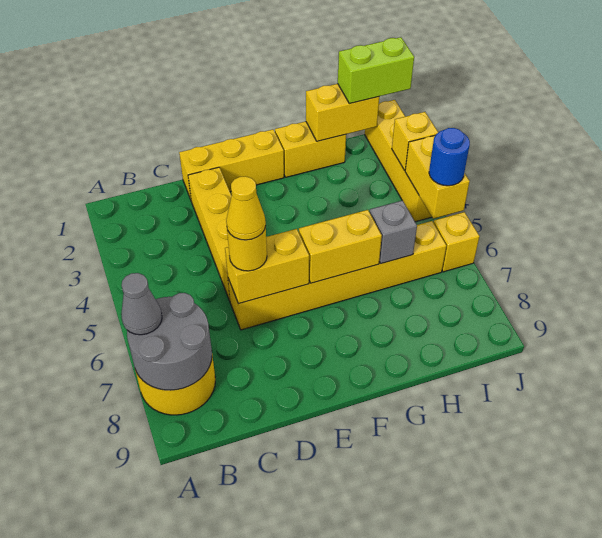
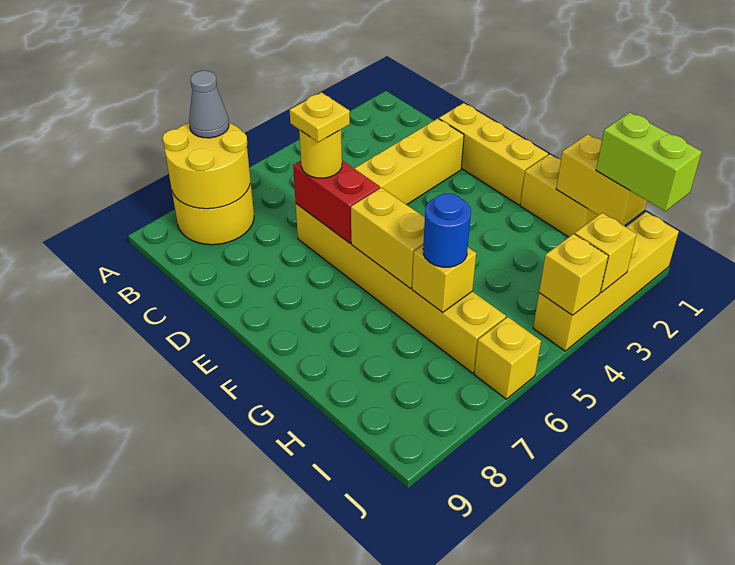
grey 2x2 round brick [127,293,212,390] -> yellow 2x2 round brick [162,123,250,209]
yellow 1x2 brick [225,229,309,304] -> red 1x2 brick [293,161,380,243]
yellow 1x1 cone [226,176,266,240] -> yellow 1x1 plate [290,92,350,142]
grey 1x1 brick [369,200,417,264] -> yellow 1x1 brick [412,246,476,312]
yellow 1x2 brick [405,135,470,219] -> yellow 1x1 brick [539,234,608,315]
blue 1x1 round brick [429,128,470,186] -> blue 1x1 round brick moved to [423,194,471,267]

